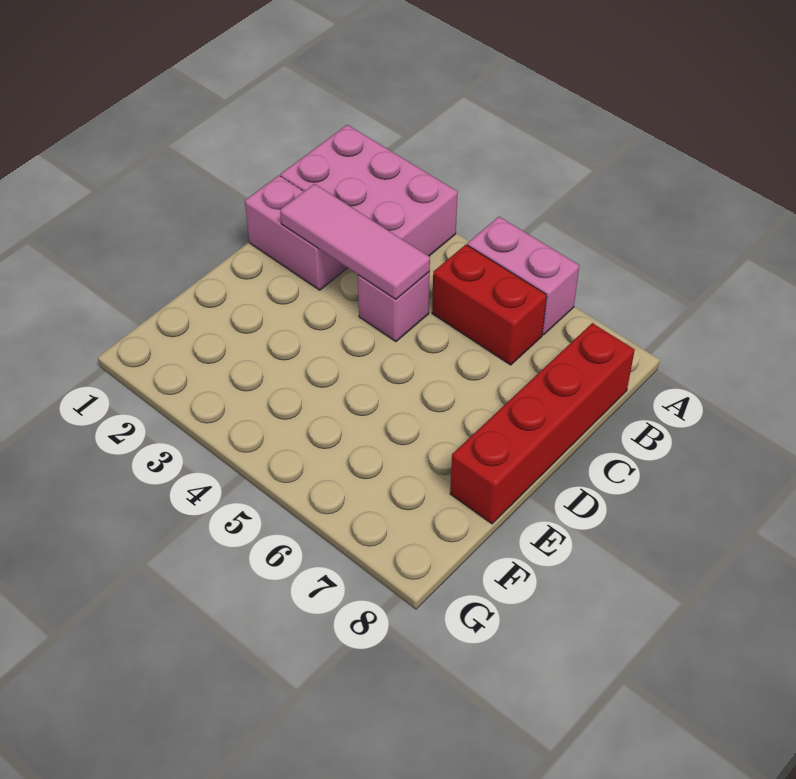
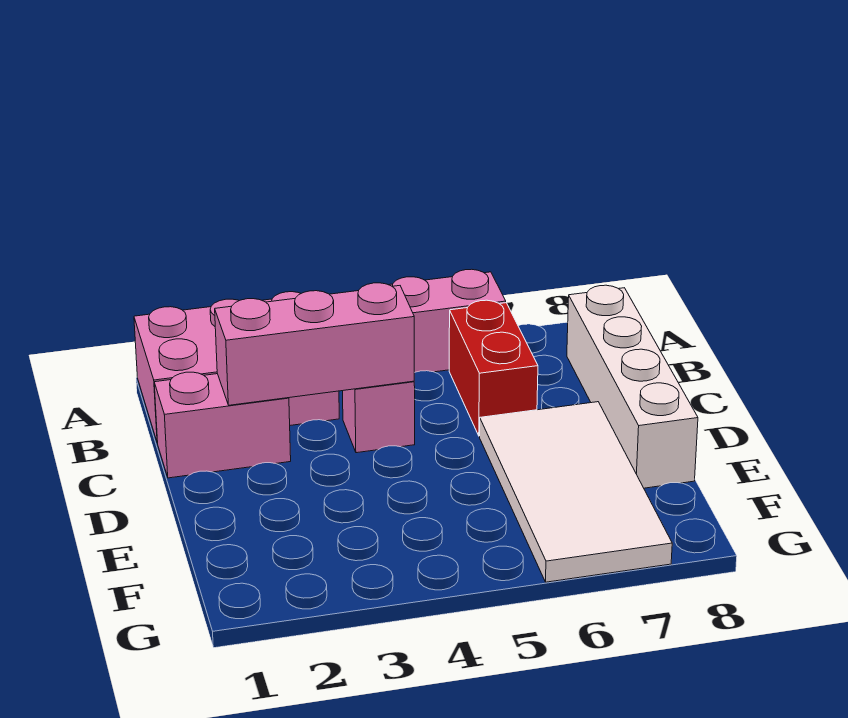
red 1x2 brick [432,245,547,365] -> red 1x2 brick turned to [449,300,538,436]
red 1x4 brick [450,323,635,524] -> white 1x4 brick [567,285,698,488]
pink 1x3 tile [280,184,430,299] -> pink 1x3 brick [215,283,414,405]
none -> white 2x4 tile [480,402,672,582]

